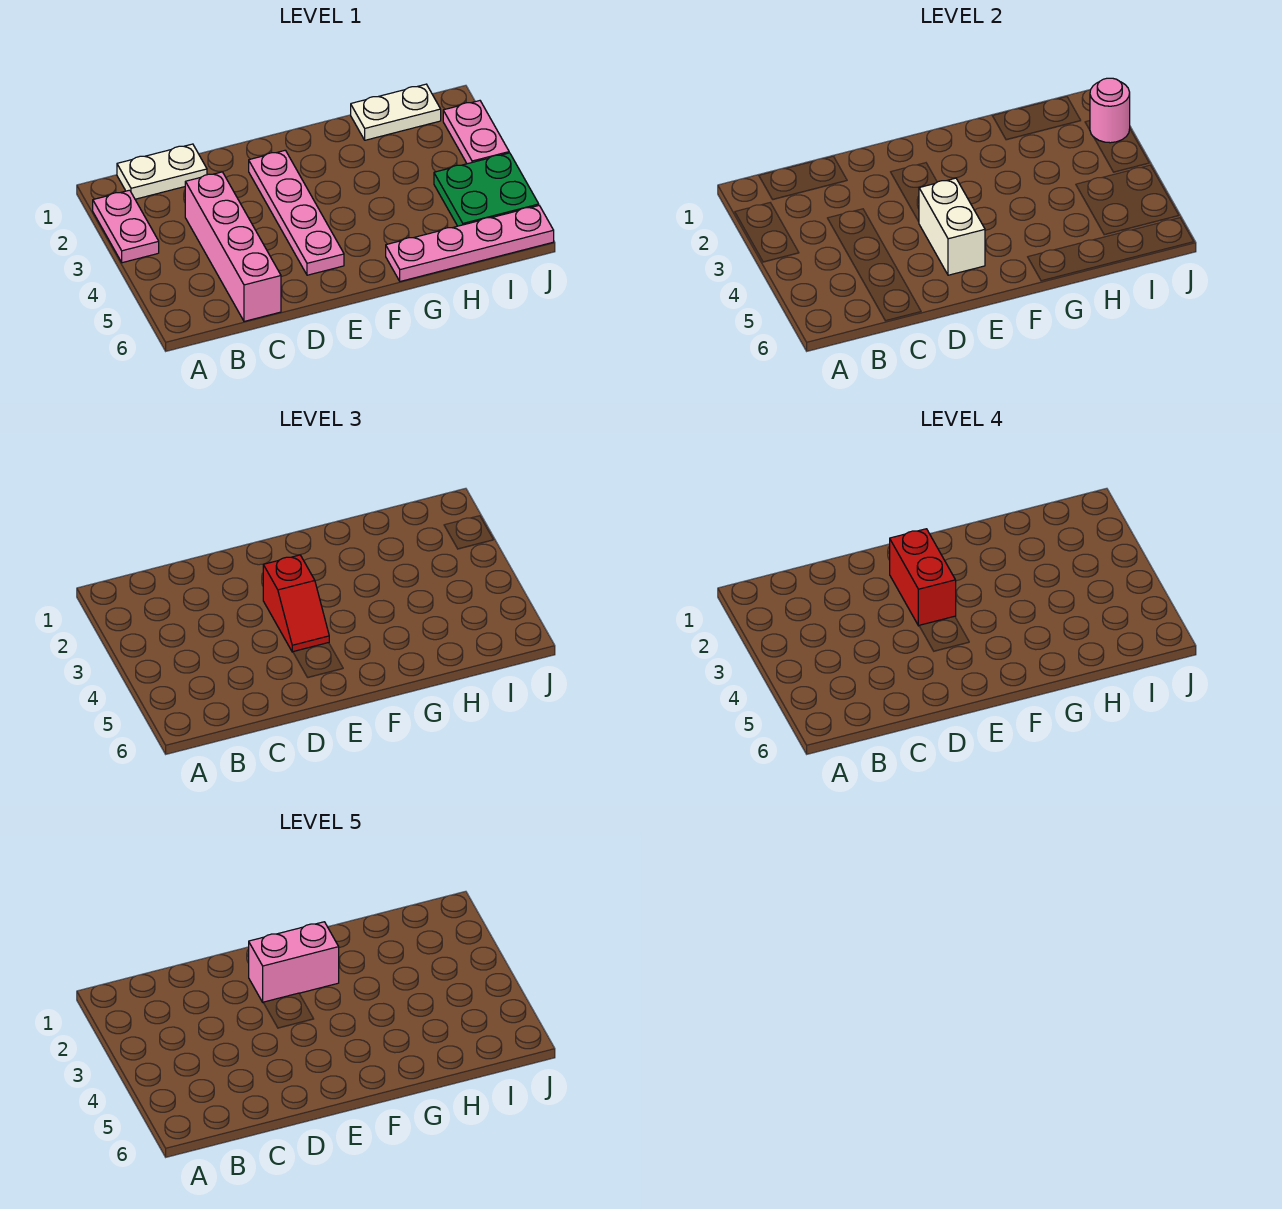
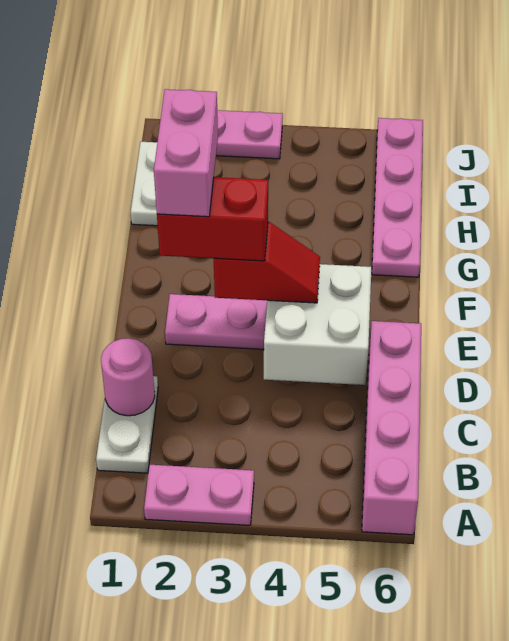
pink 1x4 brick [185,172,281,321] -> pink 1x4 brick turned to [362,321,421,535]
white 1x2 brick [919,178,985,275] -> white 2x2 brick [264,264,372,385]
green 2x2 plate [434,153,539,226] -> none
pink 1x1 round brick [1090,78,1130,143] -> pink 1x1 round brick moved to [101,338,155,416]

